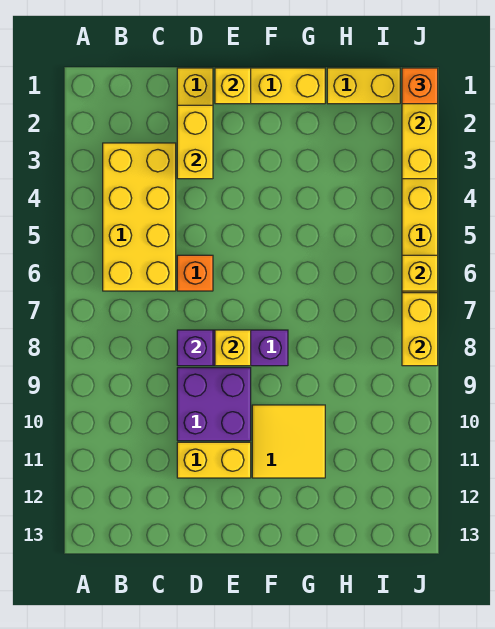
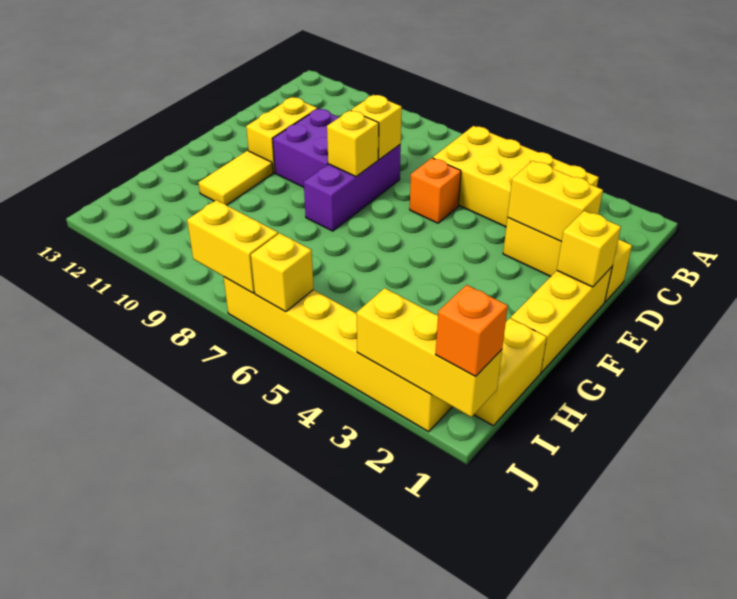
purple 1x1 brick [177,330,213,366] -> yellow 1x1 brick [351,95,402,159]
yellow 2x2 tile [252,405,325,478] -> yellow 1x2 tile [198,151,273,205]

